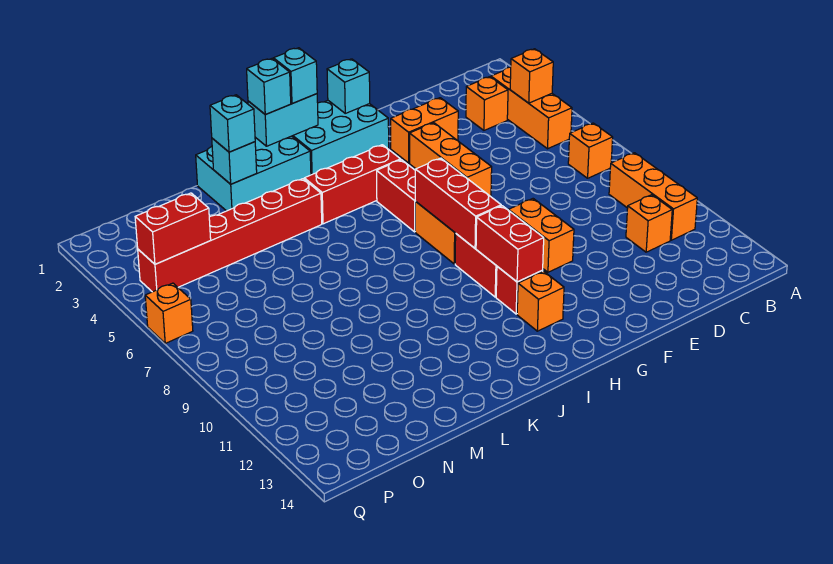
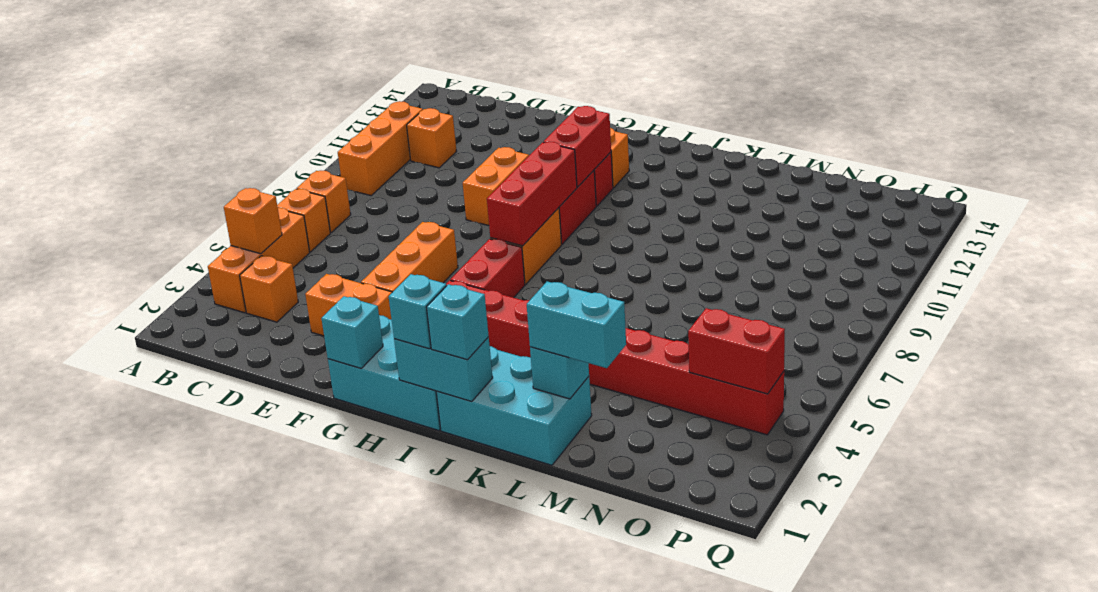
cyan 1x1 brick [210,95,255,152] -> cyan 1x2 brick [527,282,626,368]
orange 1x1 brick [145,283,193,343] -> orange 1x1 brick moved to [277,189,330,252]

